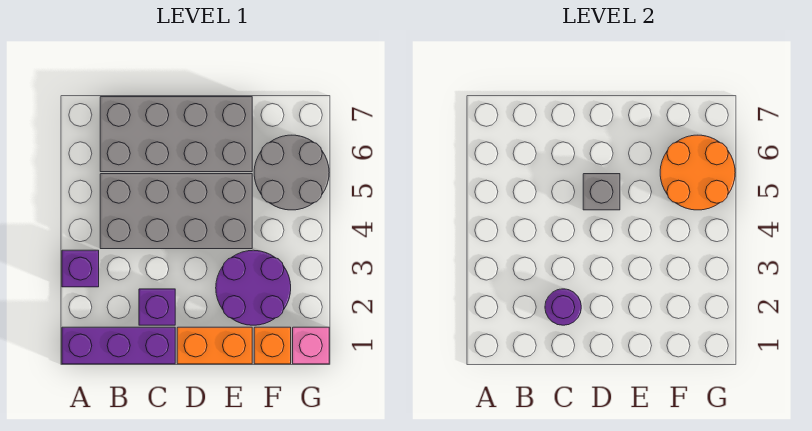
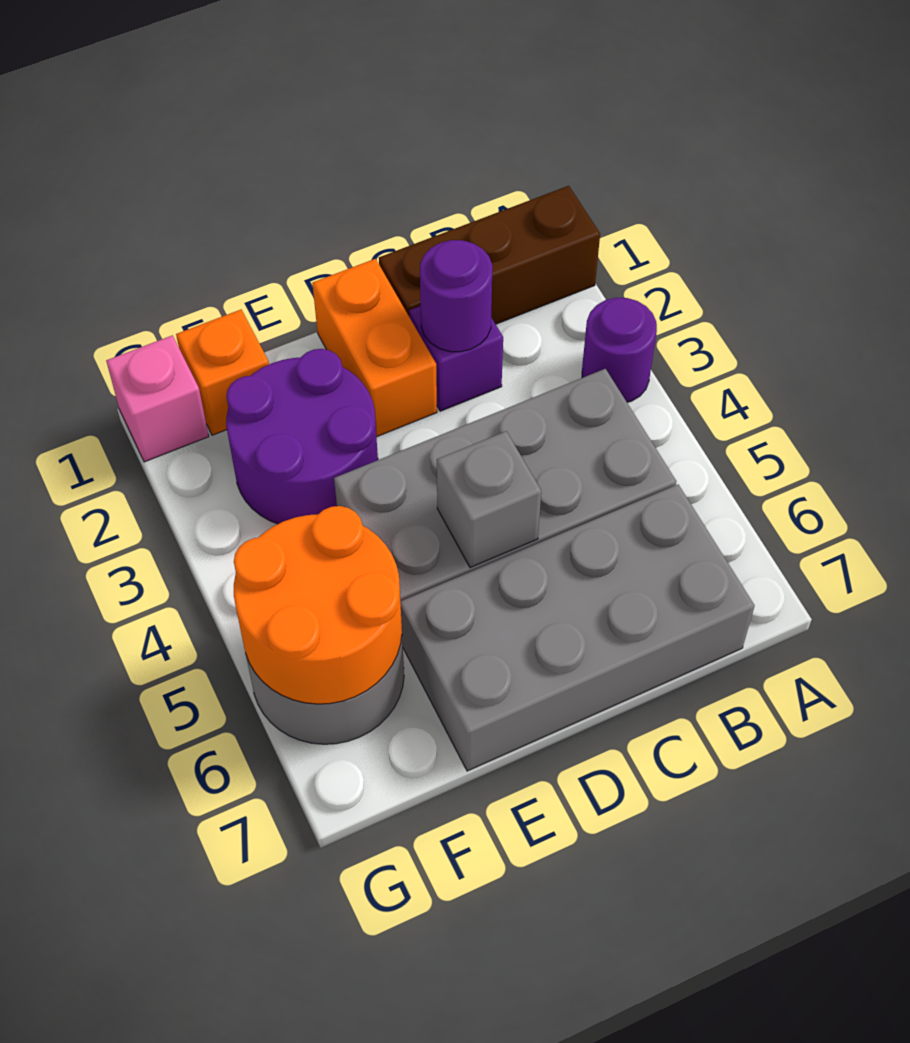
purple 1x3 brick [62,327,175,364] -> brown 1x3 brick [379,186,600,324]
purple 1x1 brick [62,250,99,287] -> purple 1x1 round brick [582,298,657,402]
orange 1x2 brick [177,327,252,364] -> orange 1x2 brick turned to [312,259,437,437]

